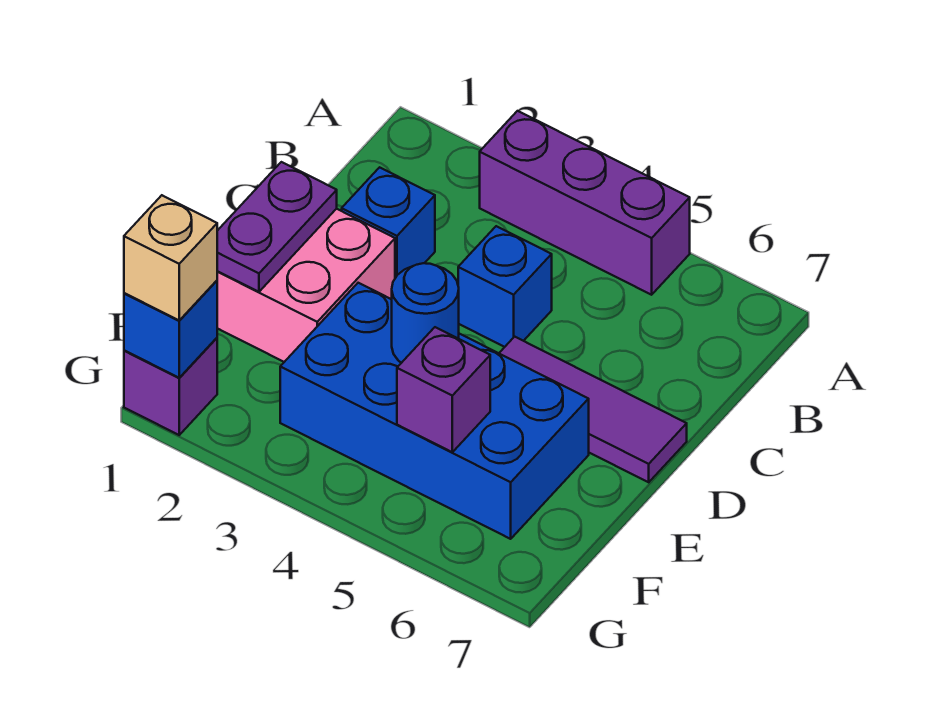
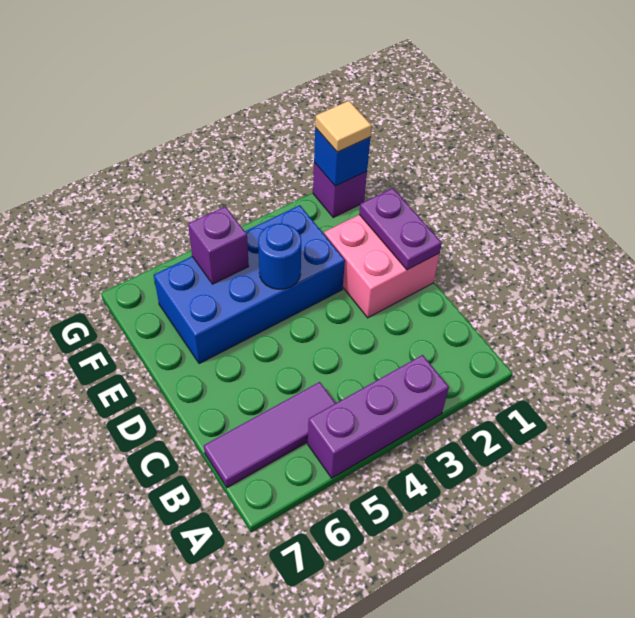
blue 1x1 brick [342,167,435,278] -> none
blue 1x1 brick [458,226,552,347] -> none
purple 1x3 tile [499,337,687,482] -> purple 1x3 tile moved to [204,382,336,488]
tan 1x1 brick [124,195,217,321] -> tan 1x1 tile [315,101,372,152]

